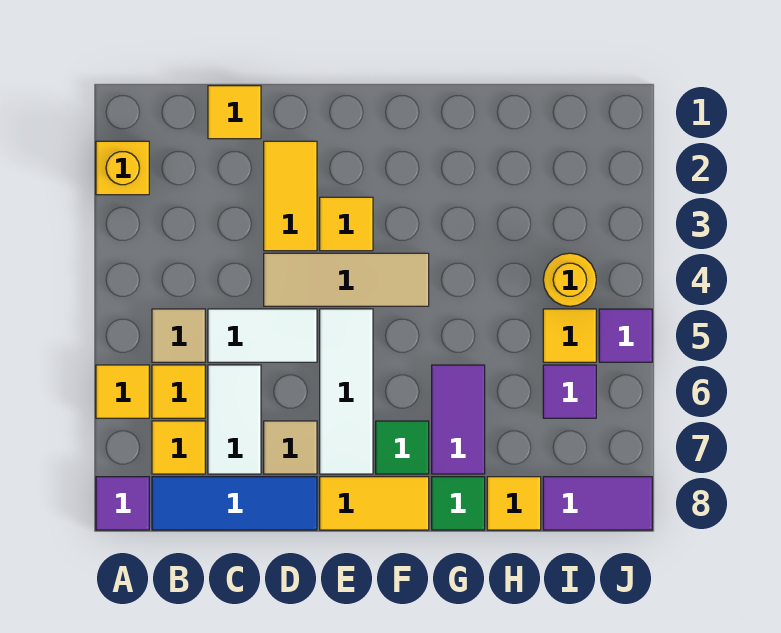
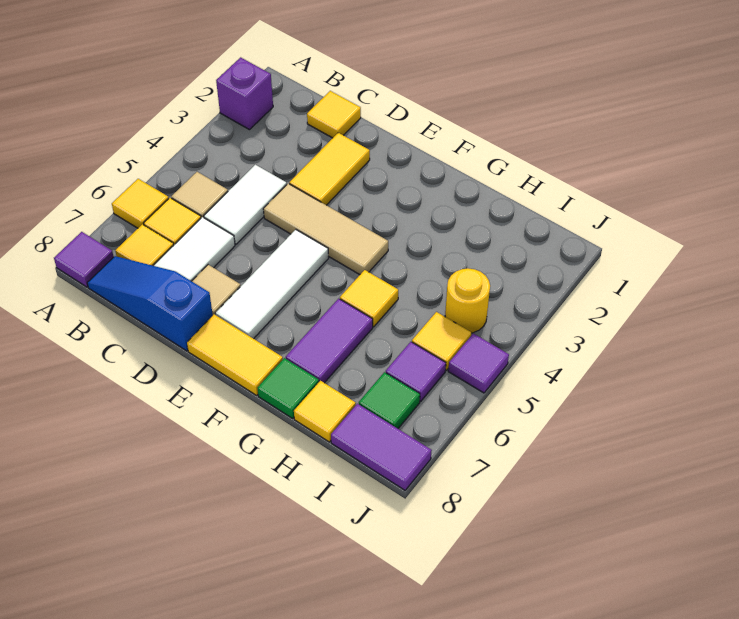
yellow 1x1 brick [96,141,149,195] -> purple 1x1 brick [216,57,273,130]
blue 1x3 tile [152,477,317,530] -> blue 1x3 slope [87,256,213,351]
white 1x2 tile [208,309,317,362] -> white 1x2 tile turned to [204,165,287,244]
yellow 1x1 tile [320,197,373,251] -> yellow 1x1 tile moved to [340,270,398,327]
green 1x1 tile [376,421,429,474] -> green 1x1 tile moved to [359,372,420,429]

